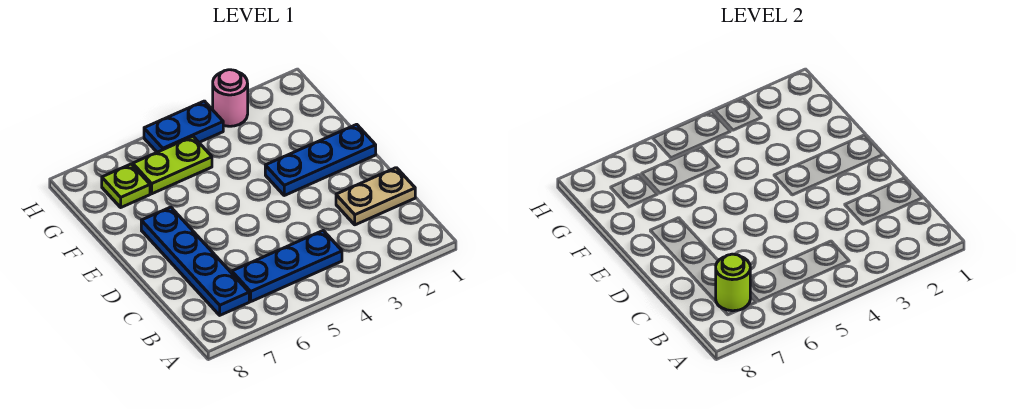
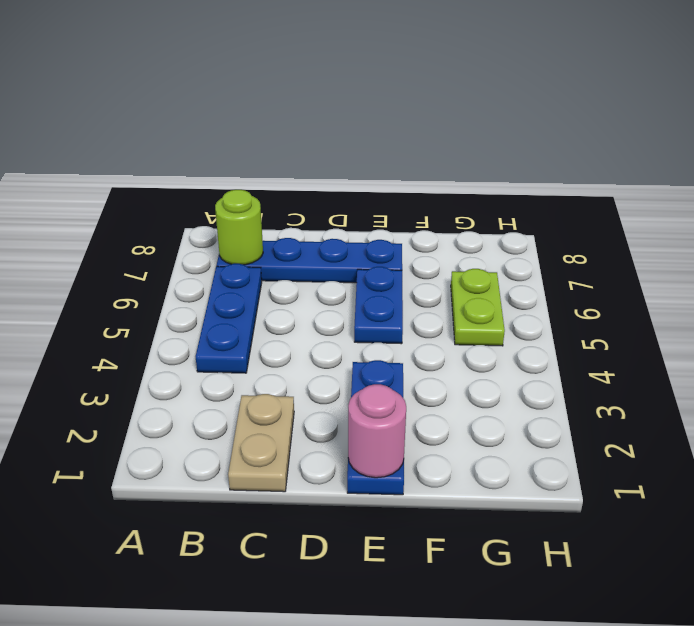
lime 1x1 plate [102,164,150,207] -> none
pink 1x1 round brick [213,70,248,126] -> pink 1x1 round brick moved to [348,384,406,478]
blue 1x2 plate [144,101,223,152] -> blue 1x2 plate moved to [354,267,403,344]

